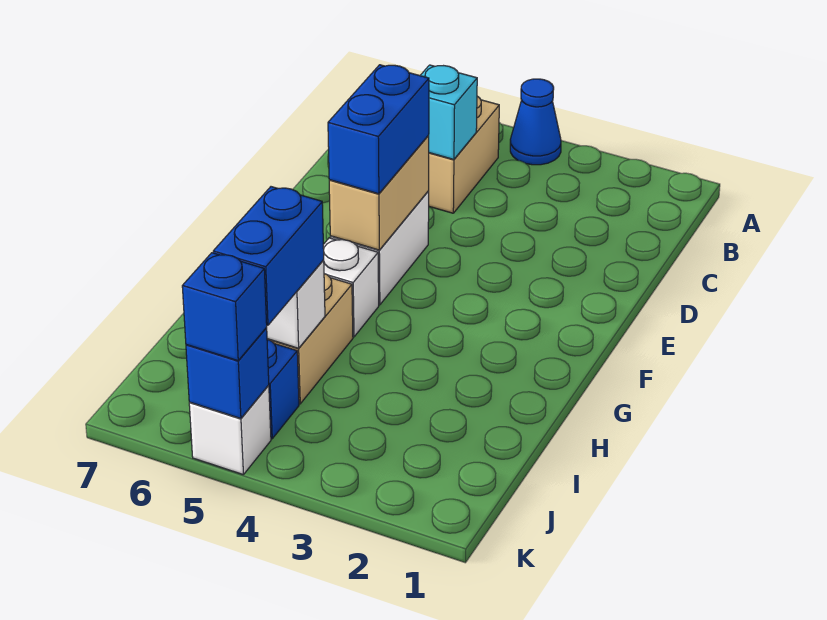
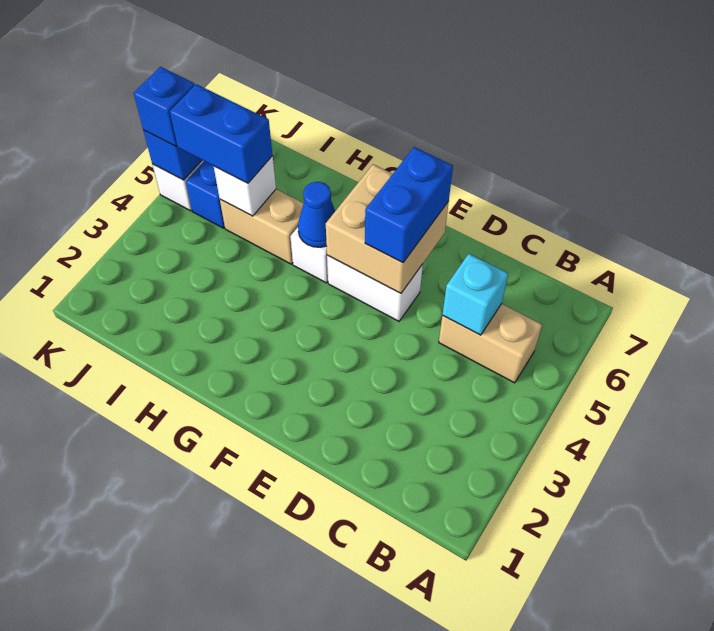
blue 1x1 cone [510,79,561,165] -> blue 1x1 cone moved to [298,182,335,247]
tan 1x2 brick [329,136,429,250] -> tan 2x2 brick [326,164,449,293]
blue 1x2 brick [328,65,429,194] -> blue 1x2 brick turned to [365,147,453,263]

